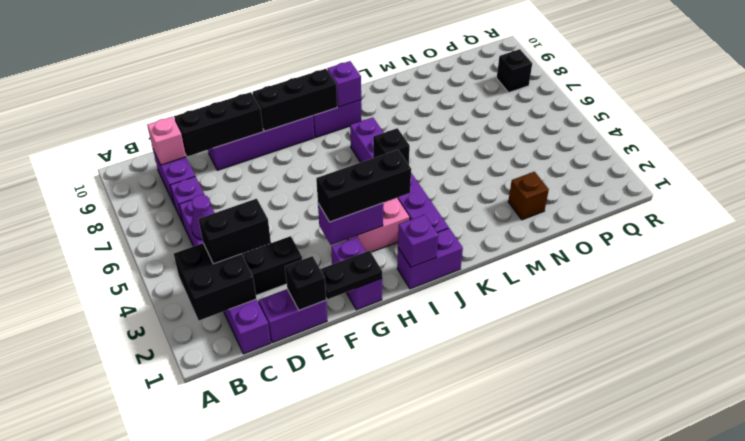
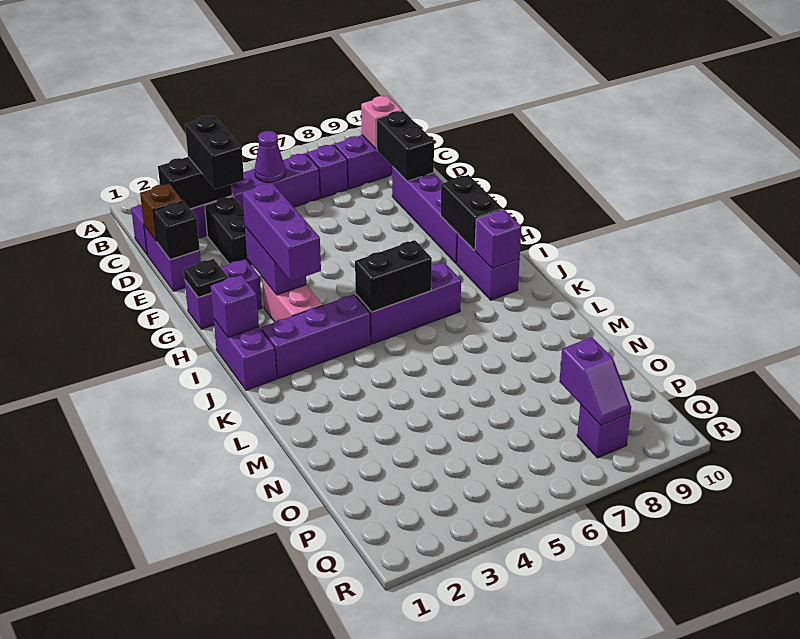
black 2x2 brick [174,243,256,320] -> black 1x2 brick [158,157,232,209]
black 1x3 brick [174,92,263,156] -> black 1x2 brick [377,111,434,181]
black 1x2 plate [320,251,382,299] -> black 1x1 plate [184,259,228,298]
black 1x3 brick [316,150,411,222] -> purple 1x3 brick [242,183,321,281]
black 1x3 brick [252,69,337,131] -> black 1x2 brick [441,175,503,250]
black 1x1 brick [373,128,410,165] -> black 1x2 brick [355,240,432,312]
brown 1x1 brick [508,172,549,220] -> brown 1x1 brick moved to [140,184,183,242]
none -> purple 1x2 slope [559,337,631,425]
black 1x1 brick [497,49,532,92] -> purple 1x1 brick [577,404,630,458]

